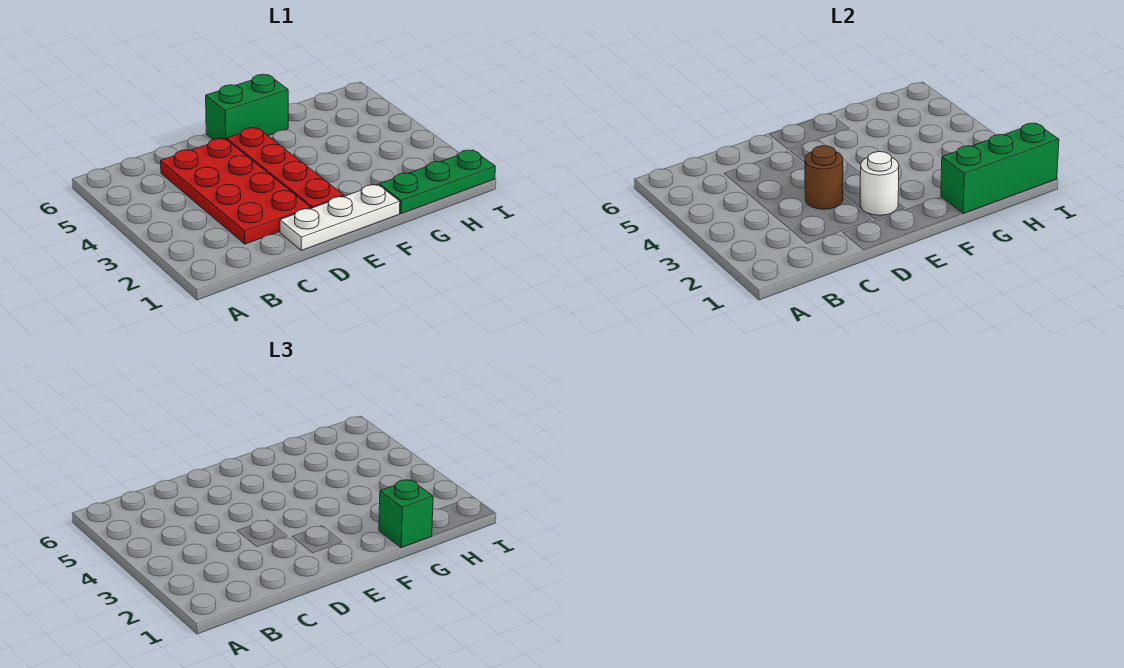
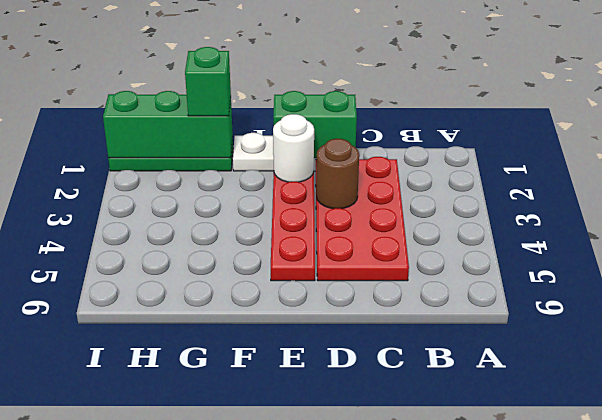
green 1x2 brick [206,74,288,140] -> green 1x2 brick moved to [273,91,357,158]

